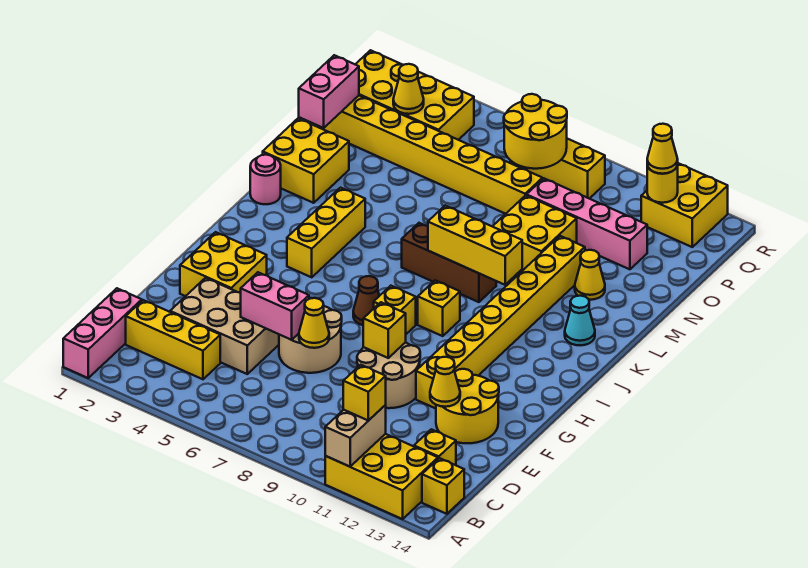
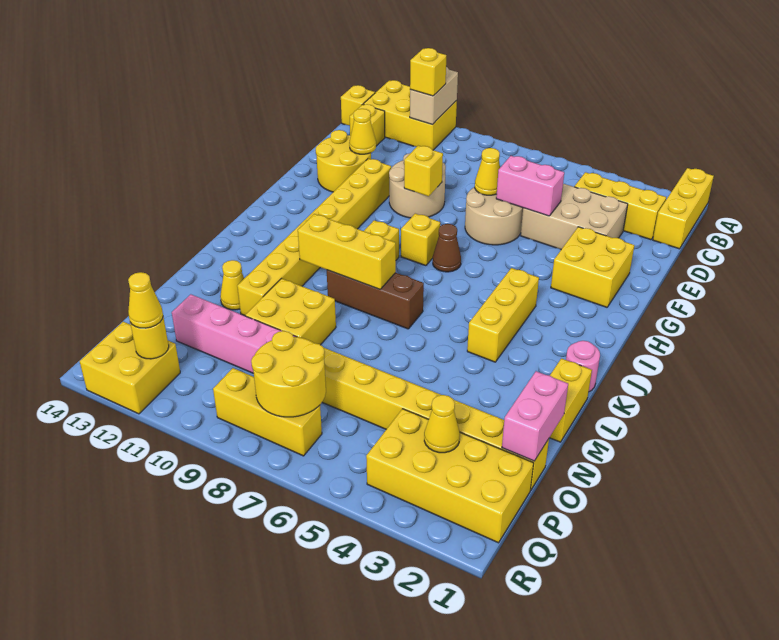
pink 1x3 brick [63,288,142,378] -> yellow 1x3 brick [653,168,714,249]
cyan 1x1 cone [565,296,595,345] -> none
yellow 2x2 brick [263,118,349,203] -> yellow 1x2 brick [549,358,592,442]

